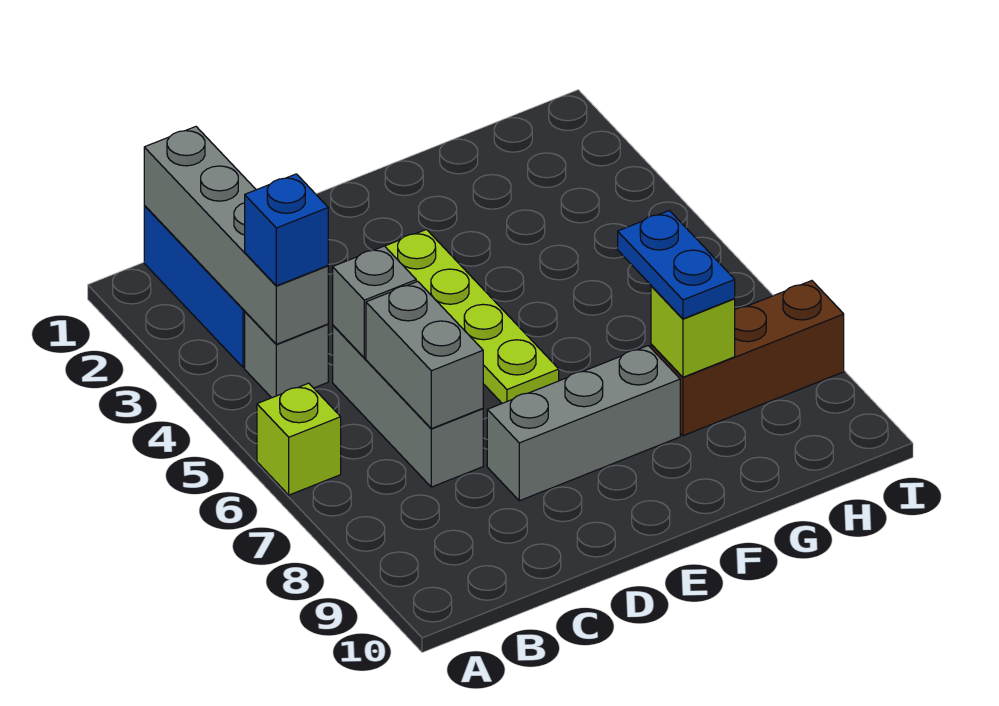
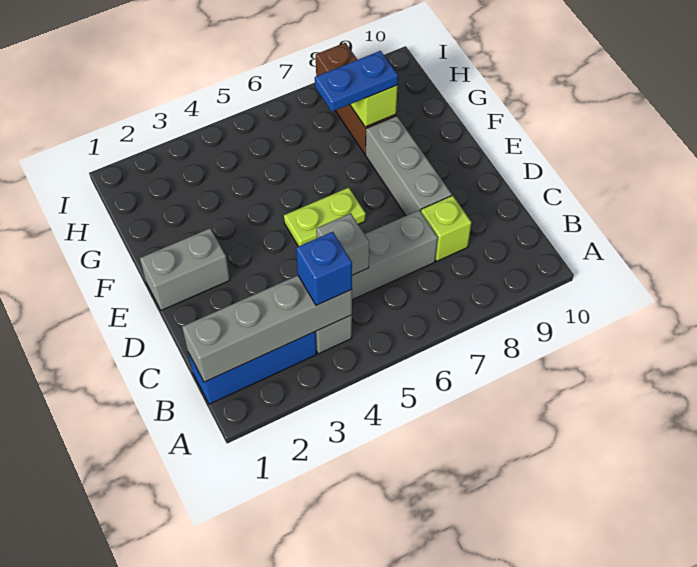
lime 1x1 brick [257,383,341,495] -> lime 1x1 brick moved to [421,195,472,261]
grey 1x2 brick [366,281,483,429] -> grey 1x2 brick moved to [140,228,230,310]
lime 1x4 plate [385,230,559,403] -> lime 1x2 plate [284,188,366,246]

